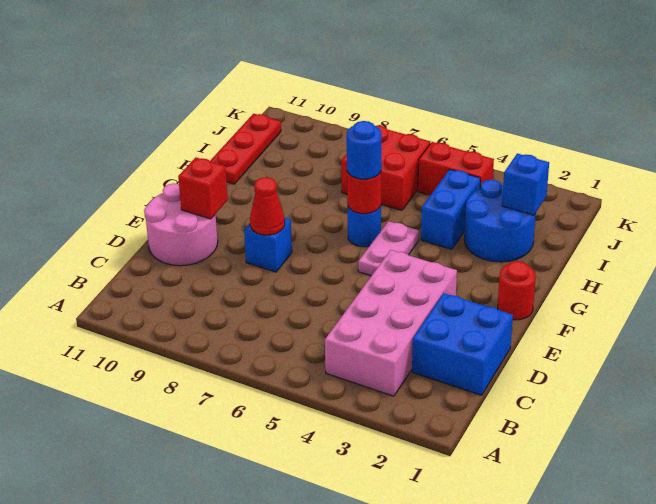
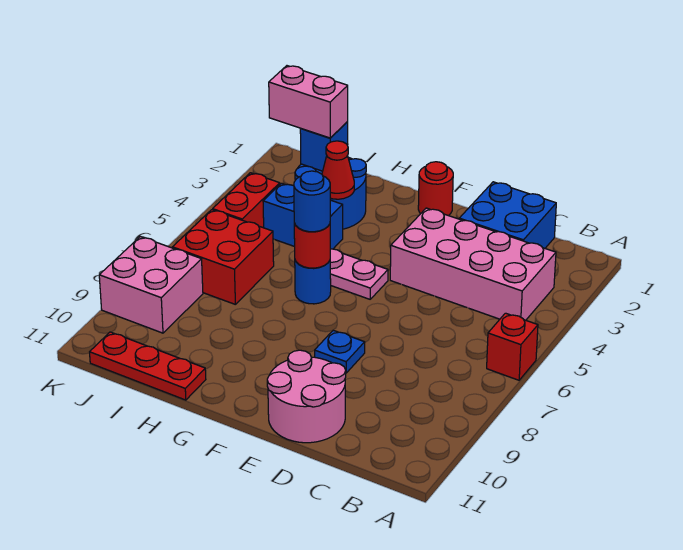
blue 1x1 brick [244,218,292,272] -> blue 1x1 plate [315,330,365,373]
red 1x1 cone [250,177,285,235] -> red 1x1 cone moved to [322,141,354,199]
red 1x1 brick [178,158,228,219] -> red 1x1 brick moved to [487,313,538,380]
none -> pink 1x2 brick [269,66,348,138]
none -> pink 2x2 brick [99,237,203,333]

